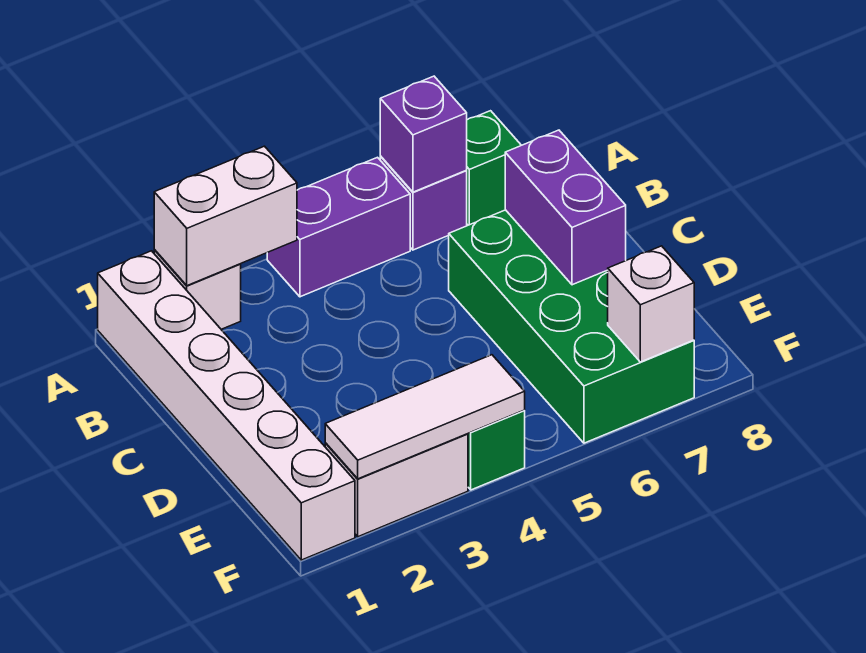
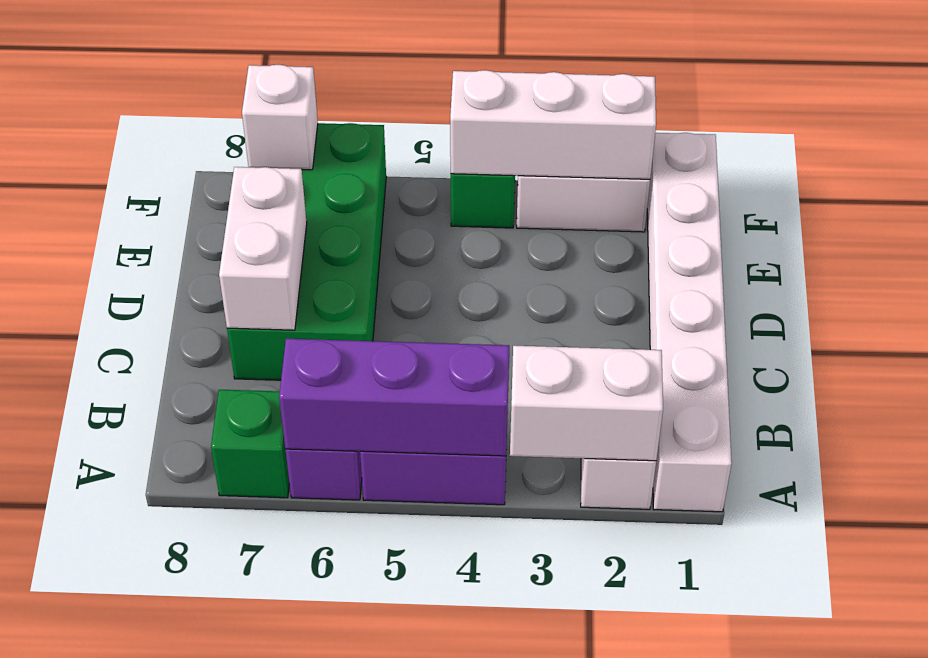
purple 1x1 brick [380,76,467,192] -> purple 1x3 brick [279,339,509,456]
purple 1x2 brick [505,130,626,285] -> white 1x2 brick [219,167,307,330]
white 1x3 tile [325,355,525,479] -> white 1x3 brick [450,70,656,179]

